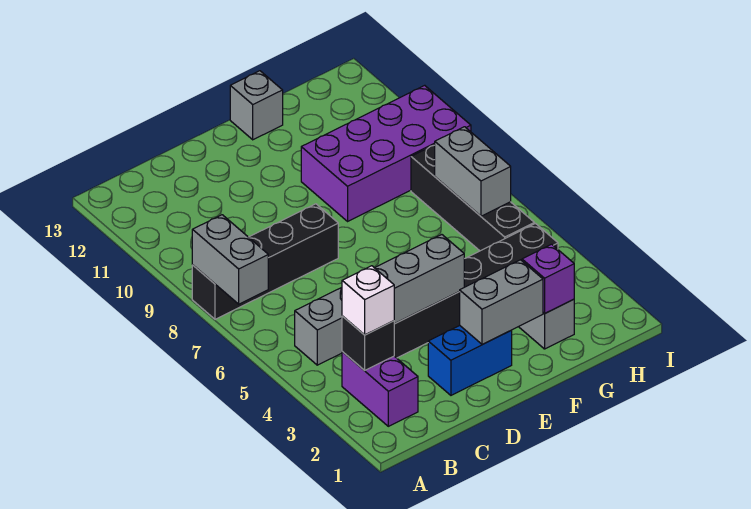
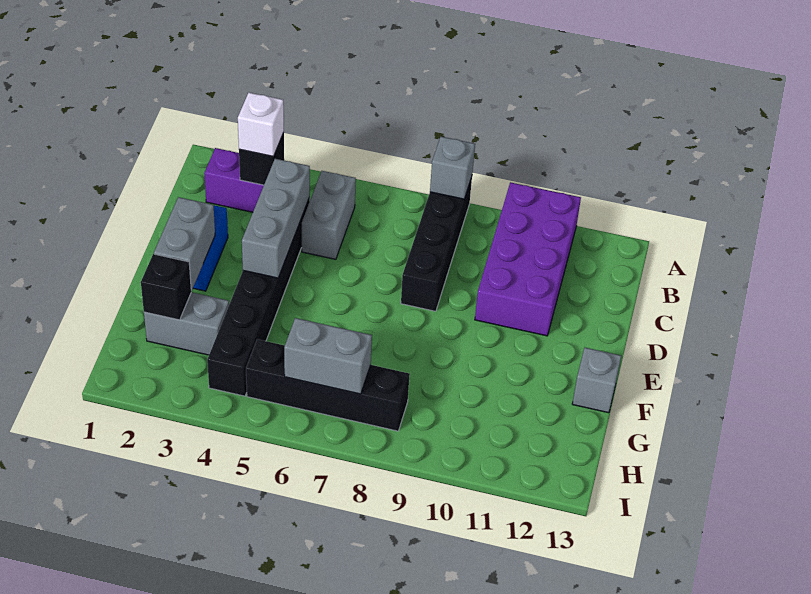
grey 1x2 brick [192,215,268,304] -> grey 1x1 brick [430,137,475,199]
purple 2x4 brick [301,85,471,221] -> purple 2x4 brick moved to [475,182,581,336]
purple 1x1 brick [522,244,574,313] -> black 1x1 brick [141,254,191,320]

